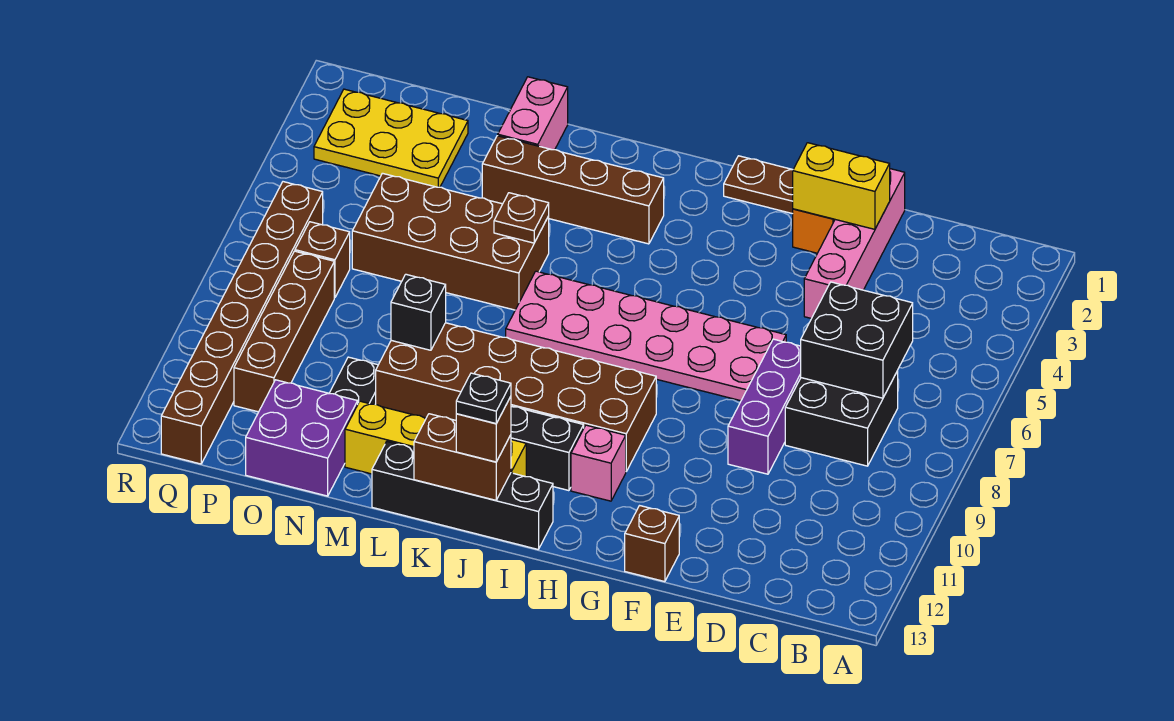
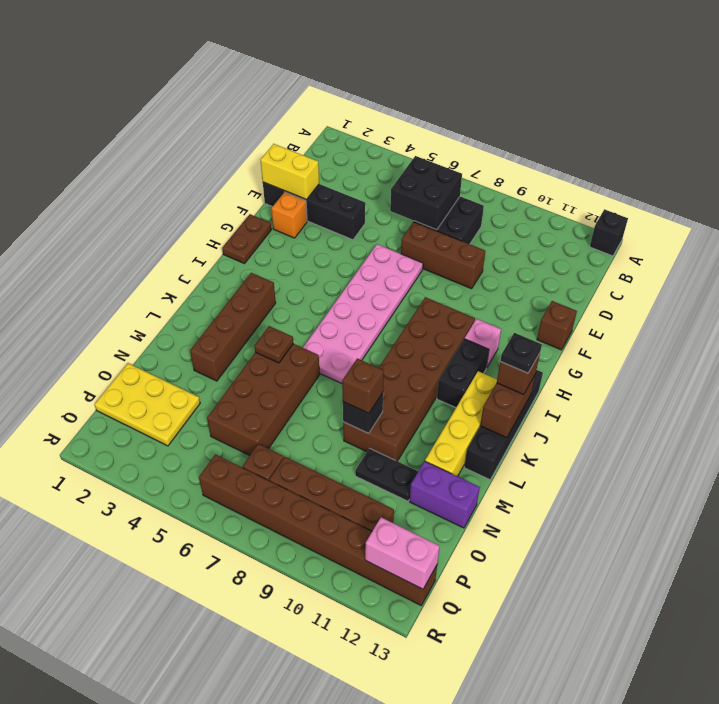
none -> black 1x1 brick [590,209,628,256]
pink 1x4 brick [804,169,905,318] -> black 1x4 brick [263,182,365,240]
yellow 1x2 brick [793,143,890,229] -> yellow 1x2 brick turned to [260,144,319,200]
purple 1x3 brick [728,339,801,474] -> brown 1x3 brick [401,222,485,289]
pink 1x2 brick [498,77,568,150] -> pink 1x2 brick moved to [365,517,440,589]
none -> brown 1x1 brick [342,359,384,413]
purple 2x2 brick [246,380,358,496] -> purple 1x2 brick [410,461,480,528]
yellow 2x3 plate [314,89,468,187] -> yellow 2x3 plate turned to [94,363,200,446]

